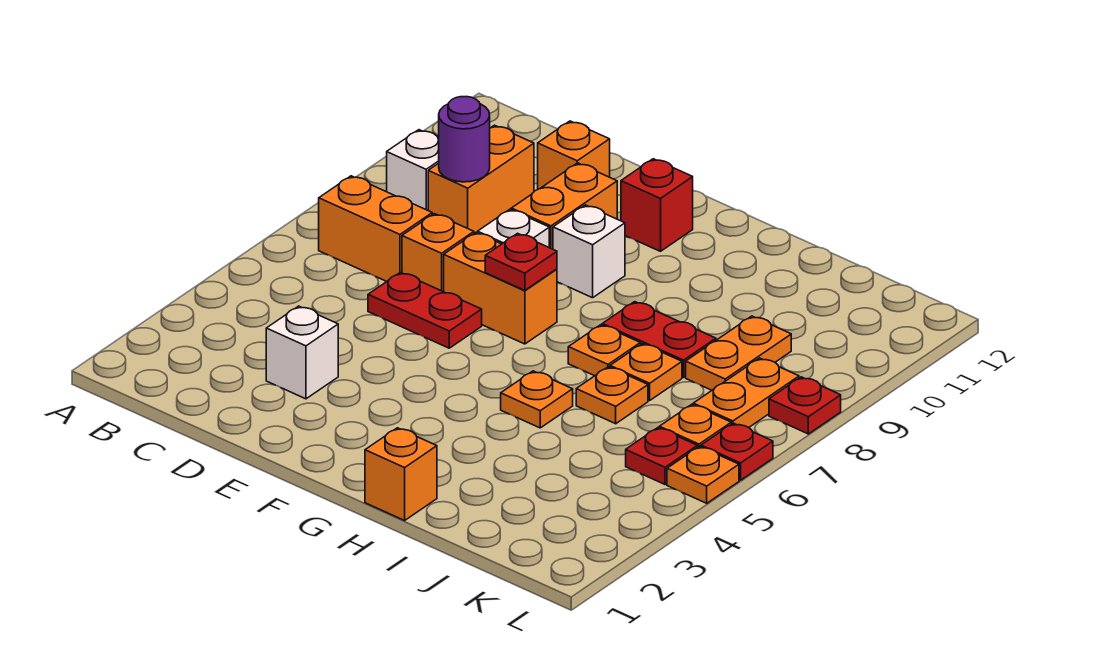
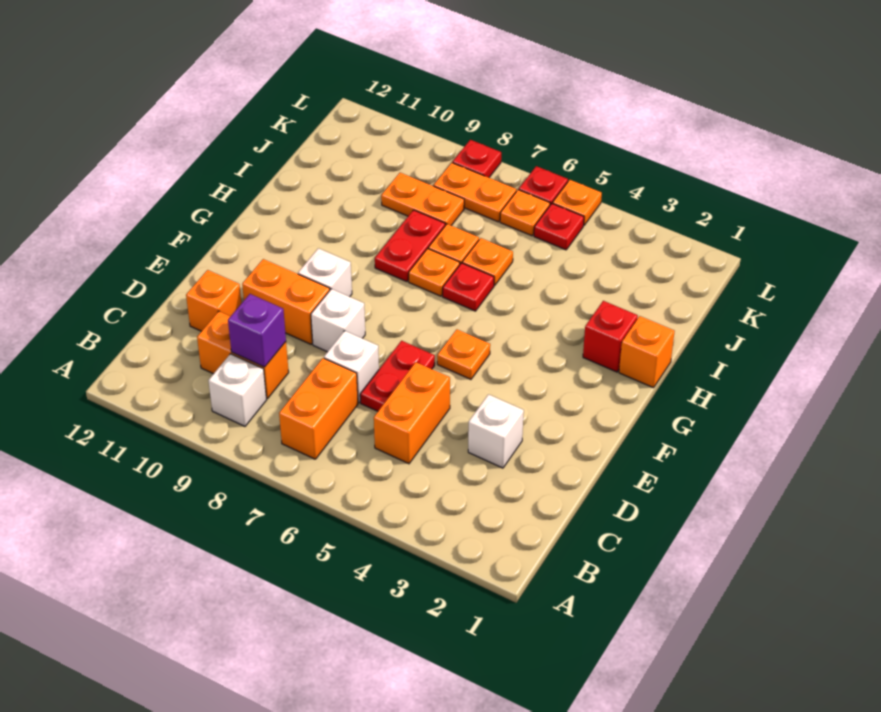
purple 1x1 round brick [439,97,490,182] -> purple 1x1 brick [228,294,286,367]
orange 1x1 brick [402,214,474,292] -> white 1x1 brick [324,331,379,403]
orange 1x2 brick [444,233,557,344] -> orange 1x2 brick moved to [374,362,450,464]
red 1x1 plate [485,233,557,290] -> red 1x1 plate moved to [443,263,494,311]
red 1x1 brick [621,159,693,251] -> red 1x1 brick moved to [583,301,638,372]
orange 1x1 plate [501,371,573,428] -> orange 1x1 plate moved to [437,330,490,379]

